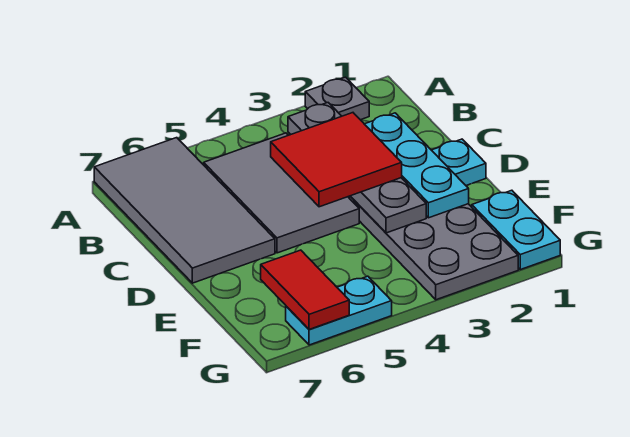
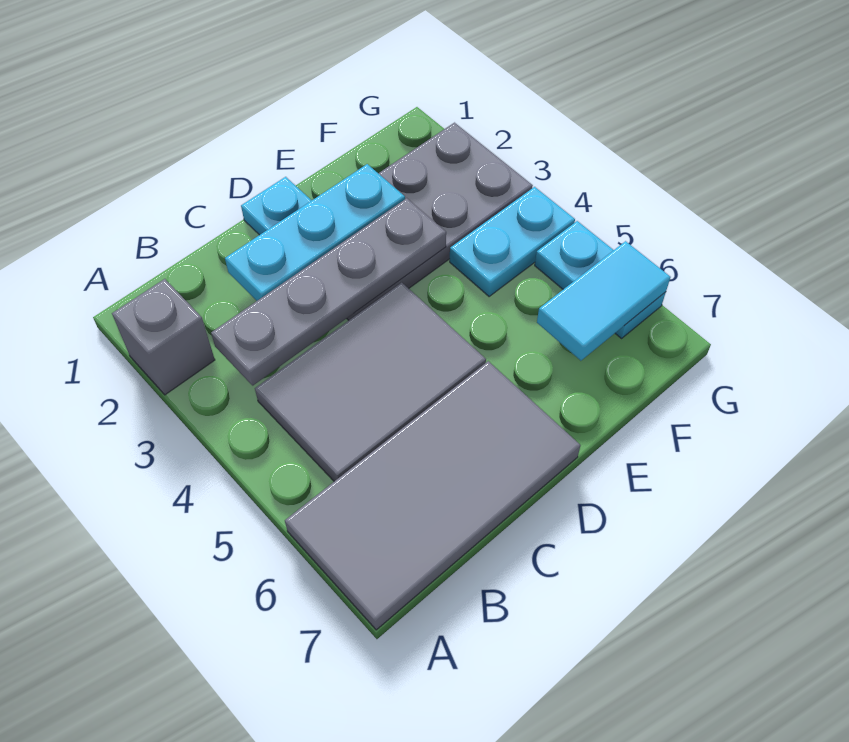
grey 1x1 plate [305,77,369,120] -> grey 1x1 brick [112,279,215,395]
red 2x2 tile [271,113,402,207] -> none
cyan 1x2 plate [472,190,560,270] -> cyan 1x2 plate moved to [450,187,575,297]
red 1x2 tile [261,250,349,329] -> cyan 1x2 tile [537,241,671,361]

